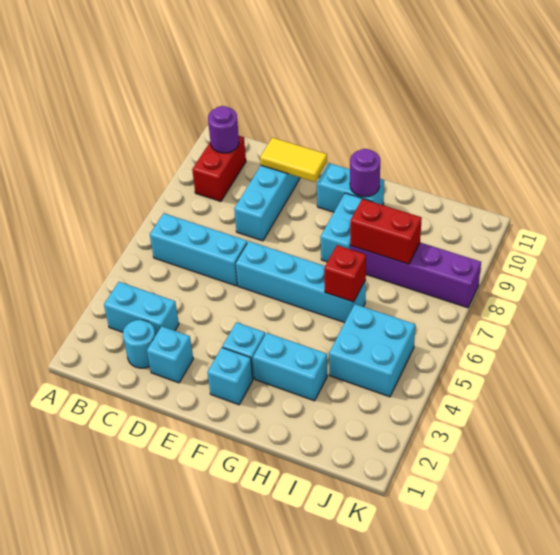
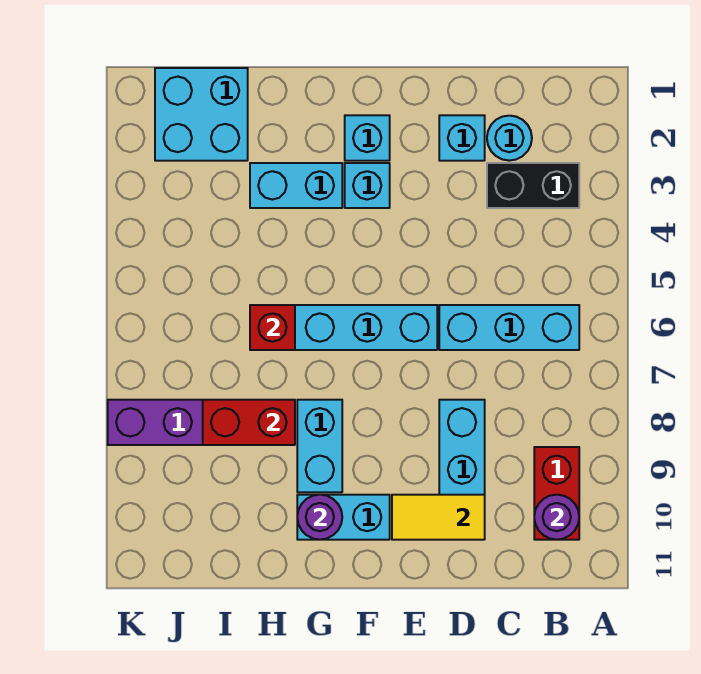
cyan 1x2 brick [104,282,179,335] -> black 1x2 brick [487,163,579,208]
cyan 2x2 brick [329,304,415,397] -> cyan 2x2 brick moved to [155,68,248,161]

